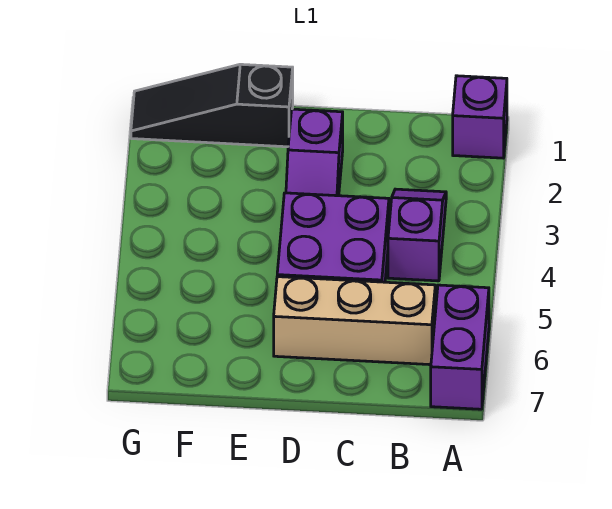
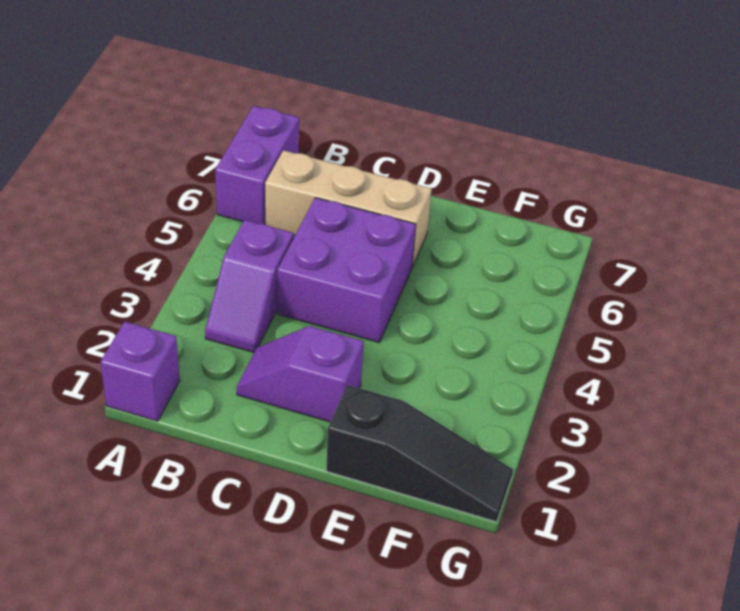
purple 1x2 slope [286,109,343,196] -> purple 1x2 slope turned to [237,326,363,422]

